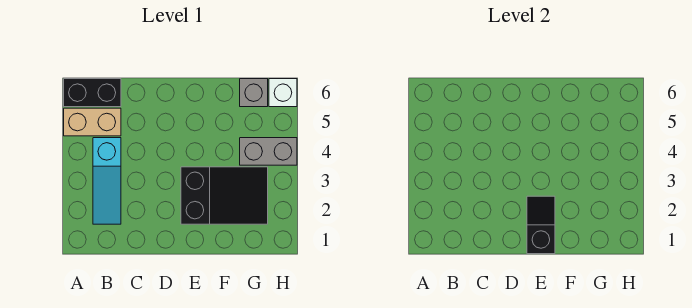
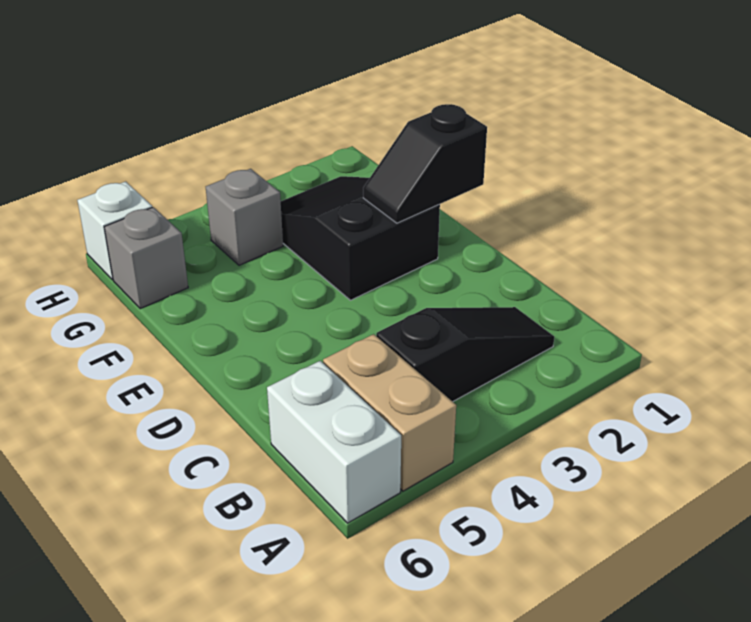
black 1x2 brick [64,79,121,107] -> white 1x2 brick [267,361,401,523]
cyan 1x3 slope [93,138,121,224] -> black 1x3 slope [376,307,554,402]
grey 1x2 brick [240,138,297,165] -> grey 1x1 brick [206,169,283,265]

